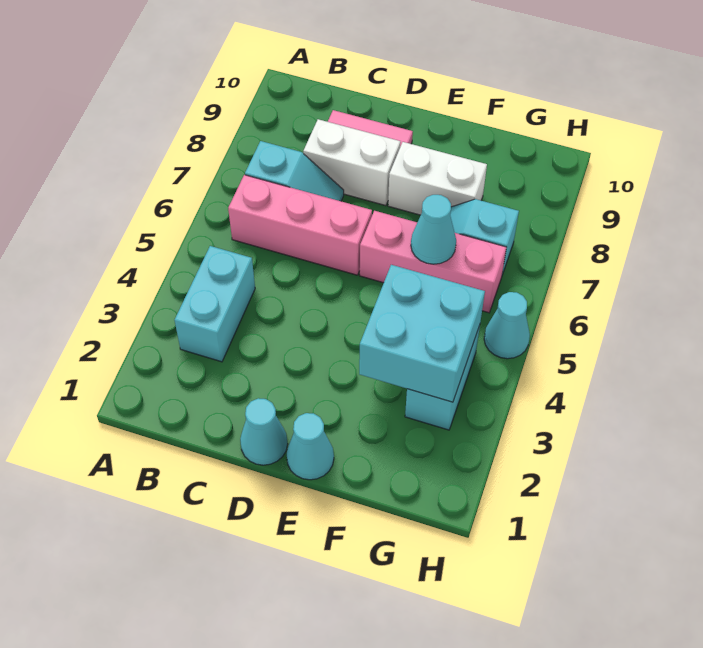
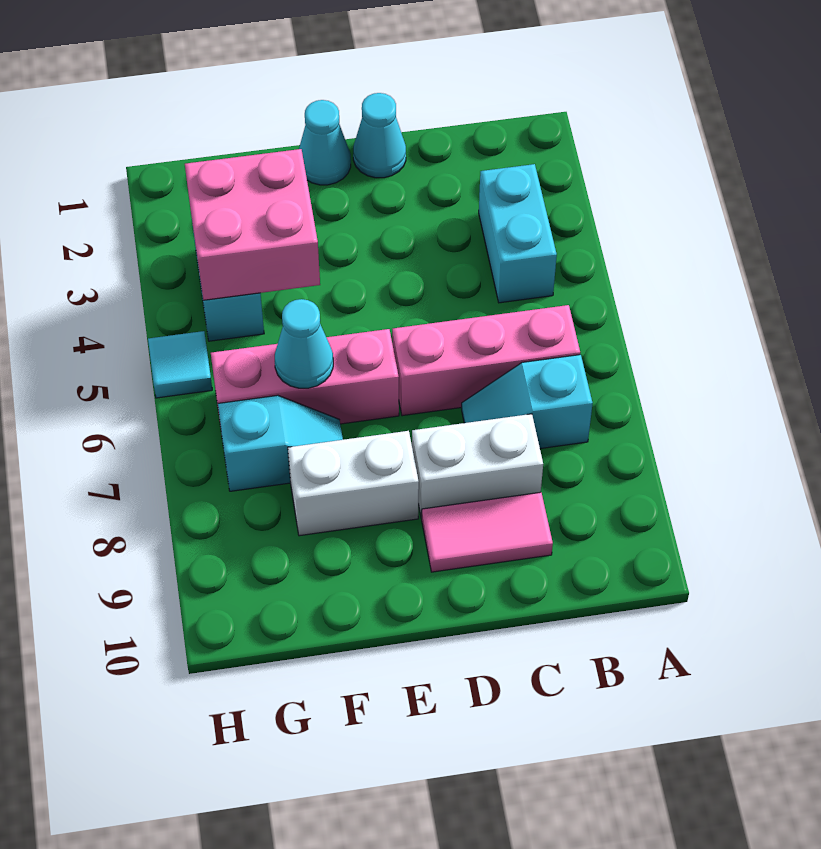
cyan 2x2 brick [359,265,485,402] -> pink 2x2 brick [185,149,320,300]
cyan 1x1 cone [484,292,530,359] -> cyan 1x1 tile [148,331,212,398]

